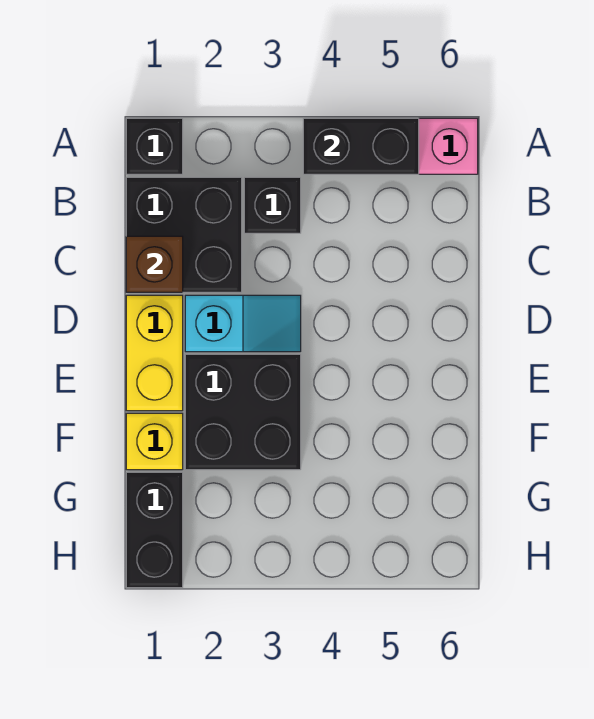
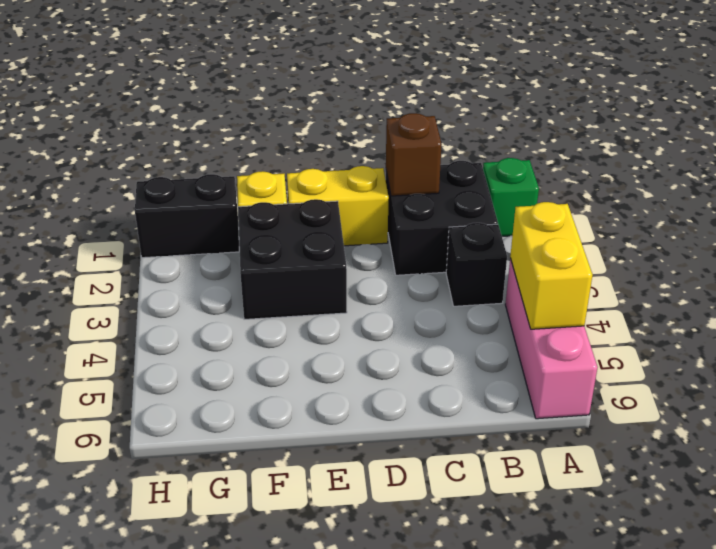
black 1x1 brick [126,118,183,174] -> green 1x1 brick [483,158,539,236]
black 1x2 brick [303,118,419,174] -> yellow 1x2 brick [510,202,593,329]
cyan 1x2 slope [185,295,301,352] -> none

